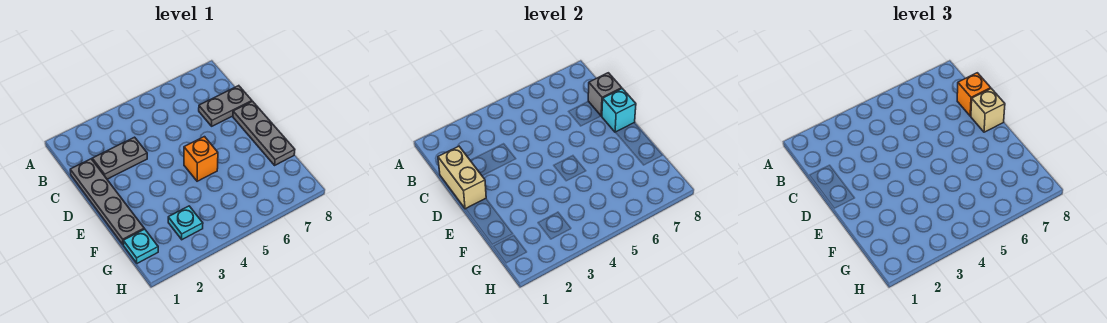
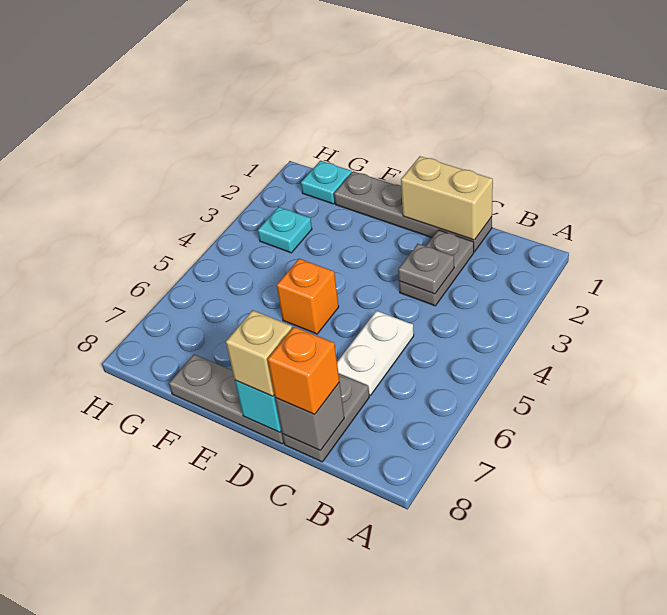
none -> grey 1x1 plate [398,244,454,294]
none -> white 1x2 plate [337,311,414,395]

